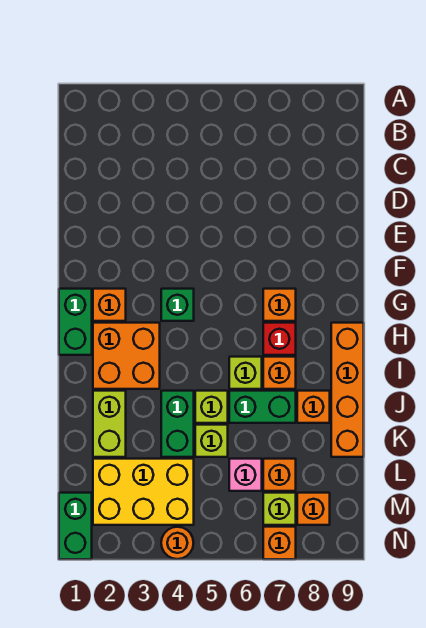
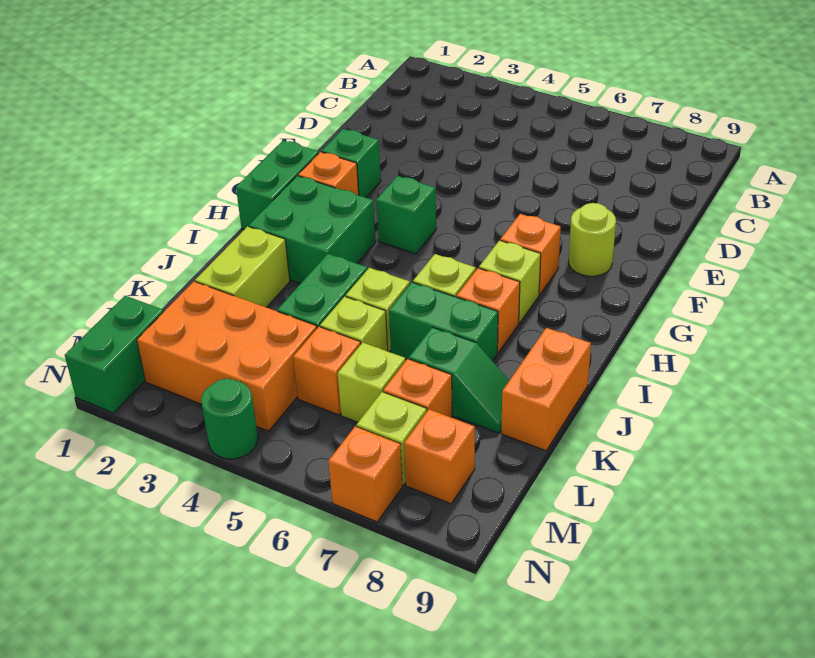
none -> green 1x1 brick [322,129,381,198]
none -> lime 1x1 round brick [569,203,616,276]
orange 2x2 brick [93,323,160,389] -> green 2x2 brick [249,176,376,284]
red 1x1 brick [263,323,296,355] -> lime 1x1 brick [479,240,541,323]
orange 1x4 brick [331,323,364,457] -> orange 1x2 brick [501,328,591,451]
orange 1x1 brick [297,391,330,423] -> orange 1x1 brick moved to [293,327,361,415]
none -> green 1x2 slope [409,327,509,433]
yellow 2x3 brick [93,459,194,525] -> orange 2x3 brick [137,281,317,431]
pink 1x1 brick [229,459,262,491] -> lime 1x1 brick [338,342,406,422]
orange 1x1 round brick [161,527,194,559] -> green 1x1 round brick [201,378,258,459]

